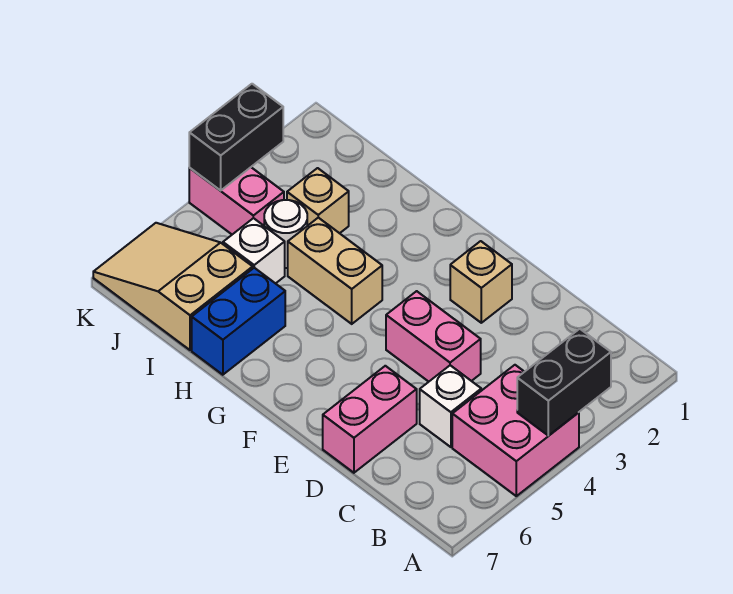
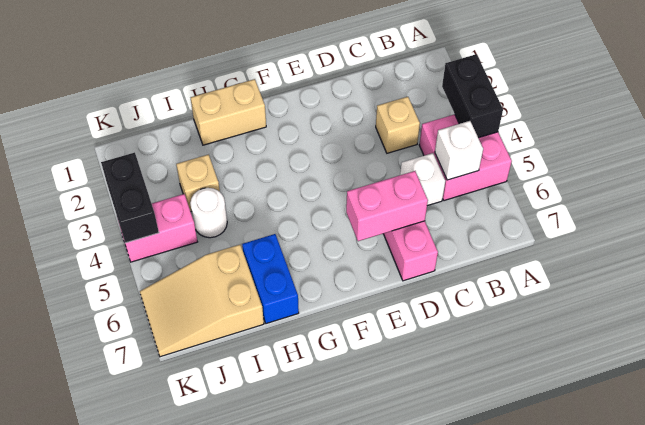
pink 1x2 brick [386,291,481,382] -> pink 1x2 brick moved to [346,171,428,241]
tan 1x1 brick [450,241,512,323] -> tan 1x1 brick moved to [376,97,420,153]
tan 1x2 brick [288,218,382,324] -> tan 1x2 brick moved to [191,79,266,145]
white 1x1 brick [223,218,285,284] -> white 1x1 brick moved to [435,121,483,180]

